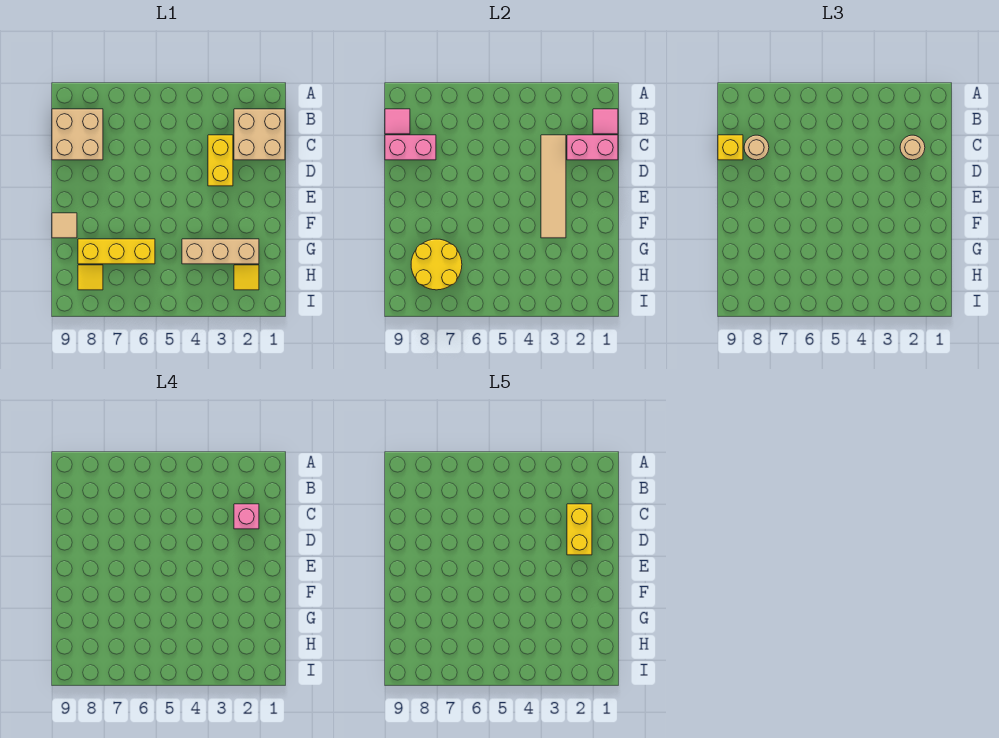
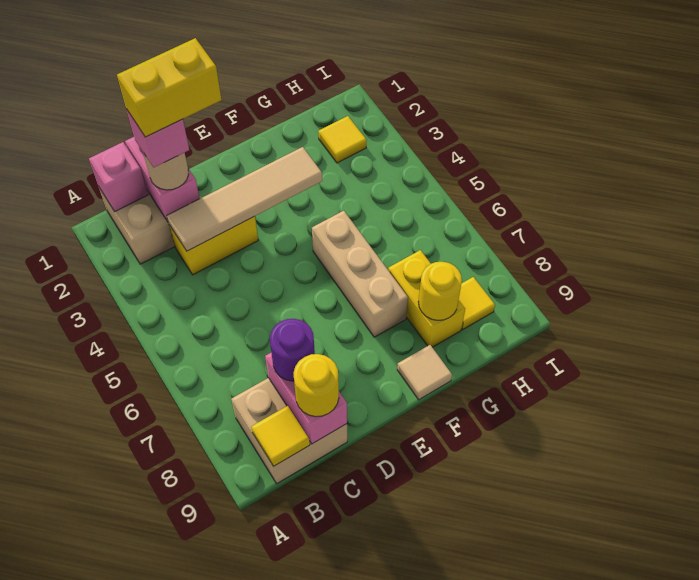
pink 1x1 tile [593,109,618,134] -> pink 1x1 brick [89,142,148,212]
pink 1x1 tile [385,109,410,134] -> yellow 1x1 tile [251,406,310,466]
tan 1x1 round brick [744,135,769,160] -> purple 1x1 round brick [270,319,315,381]
yellow 1x1 brick [718,135,743,160] -> yellow 1x1 round brick [294,354,339,417]
tan 1x3 brick [182,239,259,264] -> tan 1x3 brick moved to [312,211,408,337]
yellow 1x3 brick [78,239,155,264] -> yellow 1x2 brick [388,250,465,347]
yellow 2x2 round brick [411,239,462,290] -> yellow 1x1 round brick [418,262,462,320]

